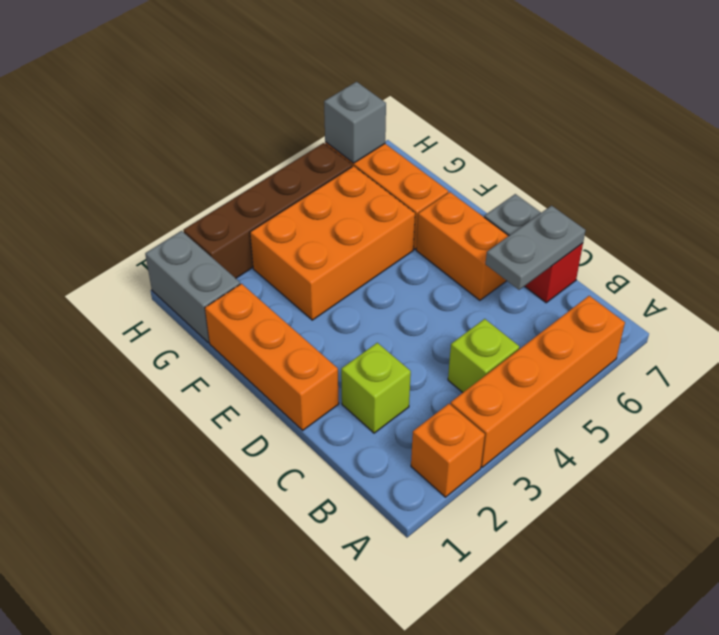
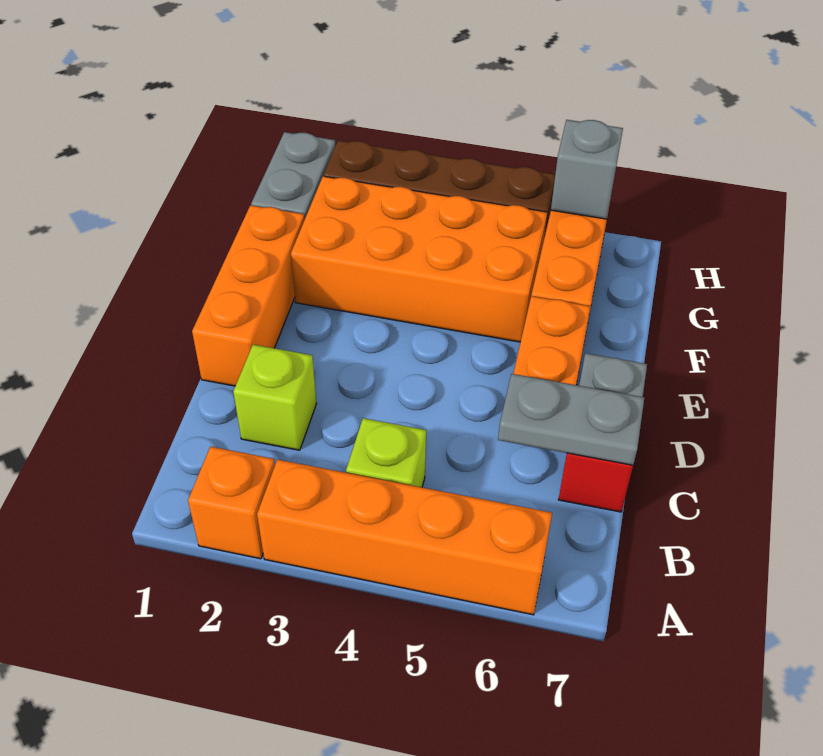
orange 2x3 brick [250,166,415,320] -> orange 2x4 brick [291,176,547,342]

